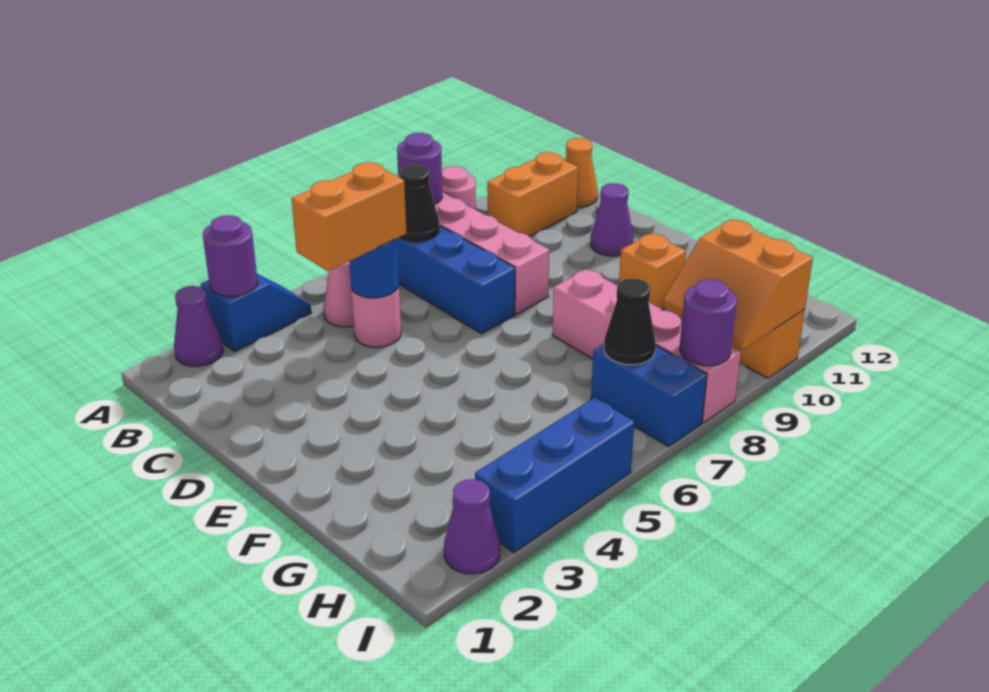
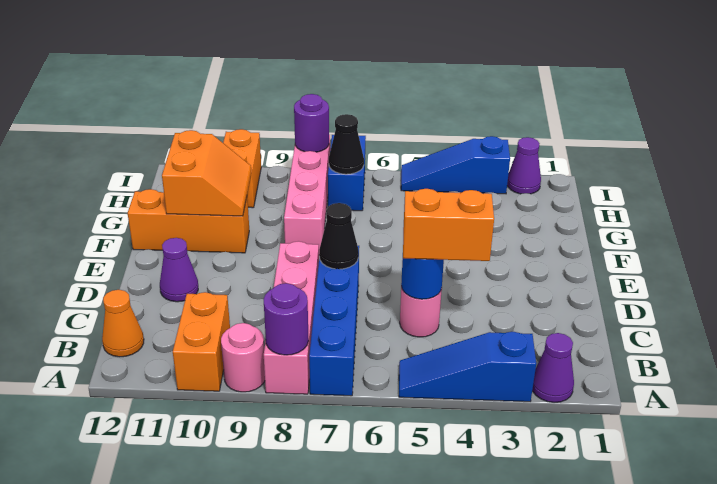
blue 1x2 slope [200,274,311,351] -> blue 1x3 slope [399,332,536,402]
purple 1x1 round brick [203,215,258,297] -> none
pink 1x1 cone [323,262,354,327] -> none
black 1x1 cone [399,165,439,242] -> black 1x1 cone moved to [319,203,359,269]
orange 1x2 brick [487,152,578,237] -> orange 1x2 brick turned to [173,292,230,391]
orange 1x1 brick [619,233,686,310] -> orange 1x3 brick [128,189,249,253]
orange 2x2 slope [663,219,813,350] -> orange 2x2 slope moved to [162,130,251,216]
blue 1x3 brick [475,398,634,553] -> blue 1x3 slope [401,136,510,194]

